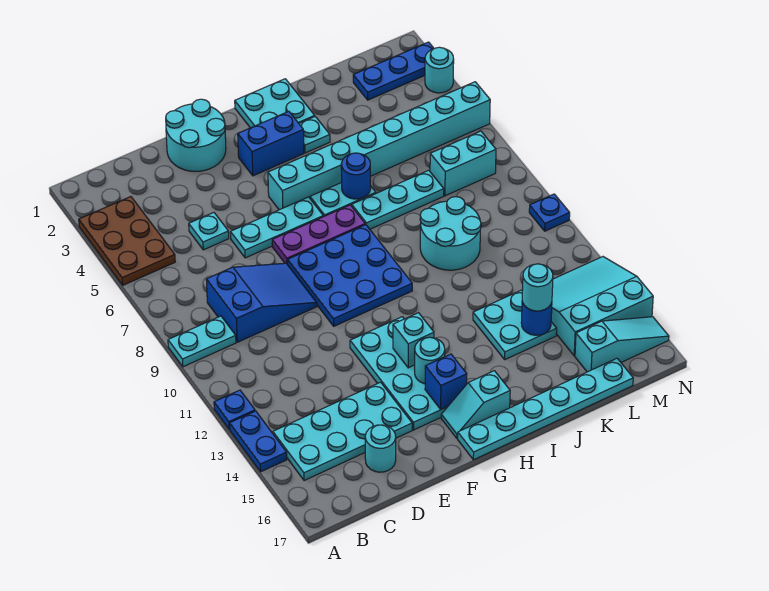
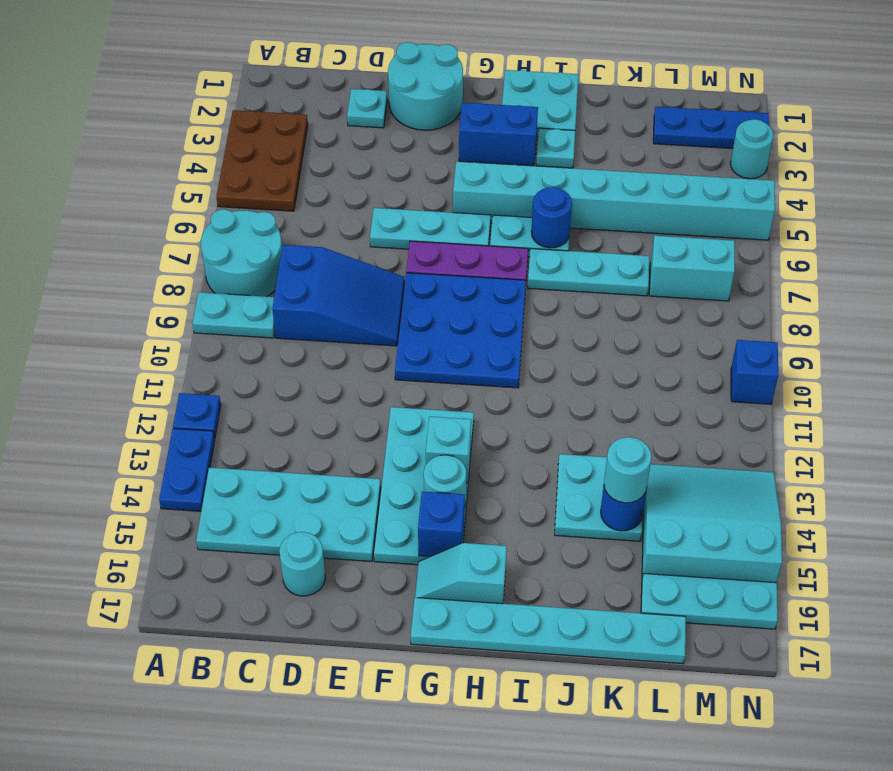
cyan 1x1 plate [189,213,229,250] -> cyan 1x1 plate moved to [347,89,387,128]
cyan 2x2 round brick [420,197,481,270] -> cyan 2x2 round brick moved to [201,209,282,297]
cyan 1x3 slope [575,317,669,372] -> cyan 1x3 plate [641,573,778,629]
blue 1x1 plate [529,194,570,231] -> blue 1x1 brick [731,340,778,404]

